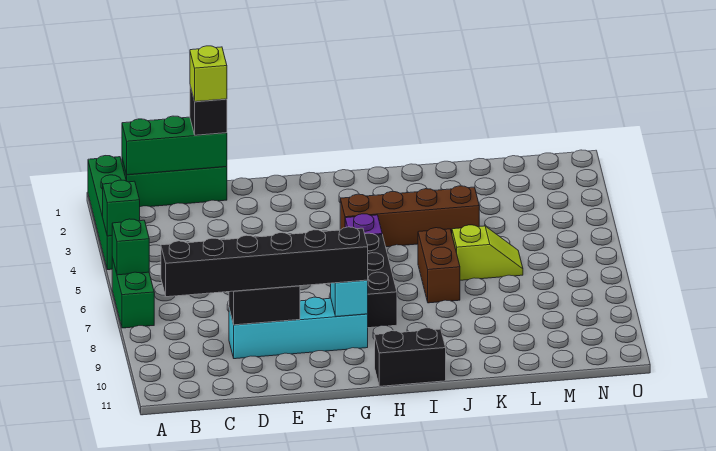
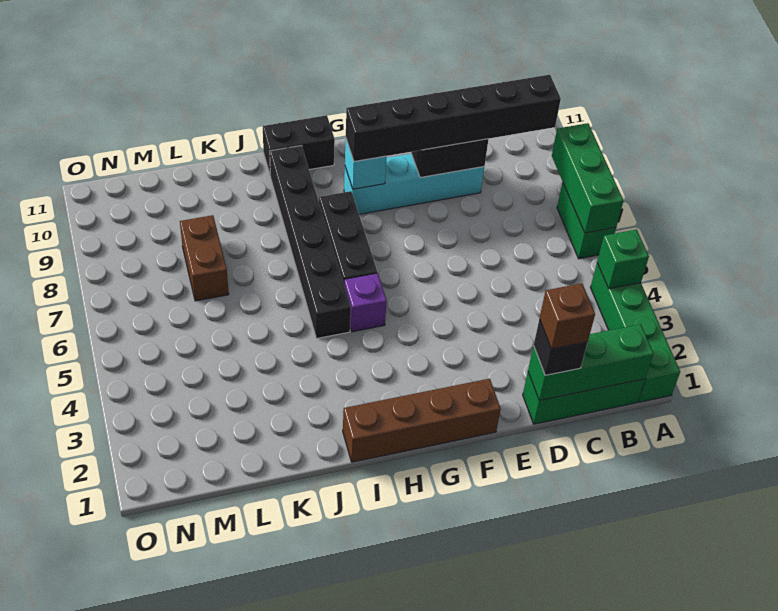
green 1x1 brick [112,219,149,275] -> green 1x3 brick [552,123,623,233]
lime 1x1 brick [190,46,227,102] -> brown 1x1 brick [540,283,595,349]
brown 1x4 brick [340,186,479,247] -> brown 1x4 brick moved to [343,379,501,462]
none -> black 1x6 brick [270,146,351,338]
brown 1x2 brick [418,228,460,303] -> brown 1x2 brick moved to [180,215,229,301]
lime 1x2 slope [452,225,523,280] -> none

